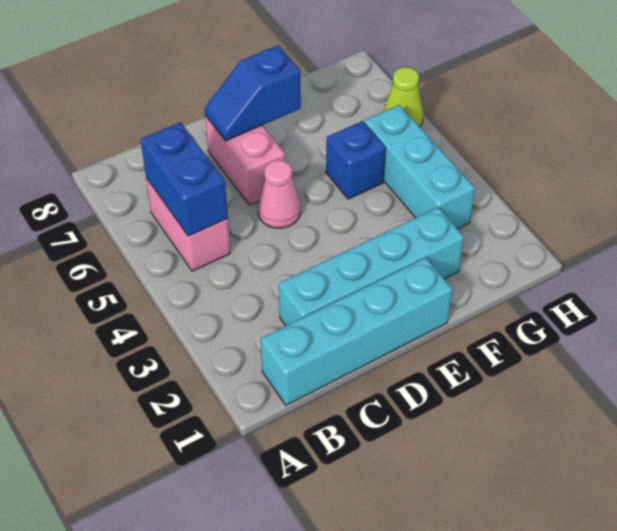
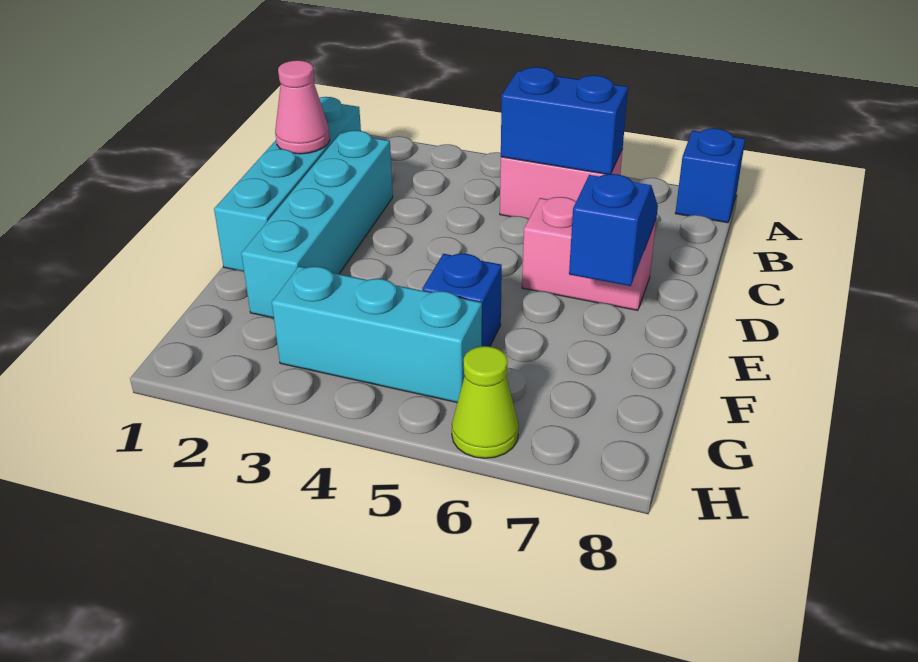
none -> blue 1x1 brick [675,128,745,223]
pink 1x1 cone [258,160,301,228] -> pink 1x1 cone moved to [275,60,330,154]

